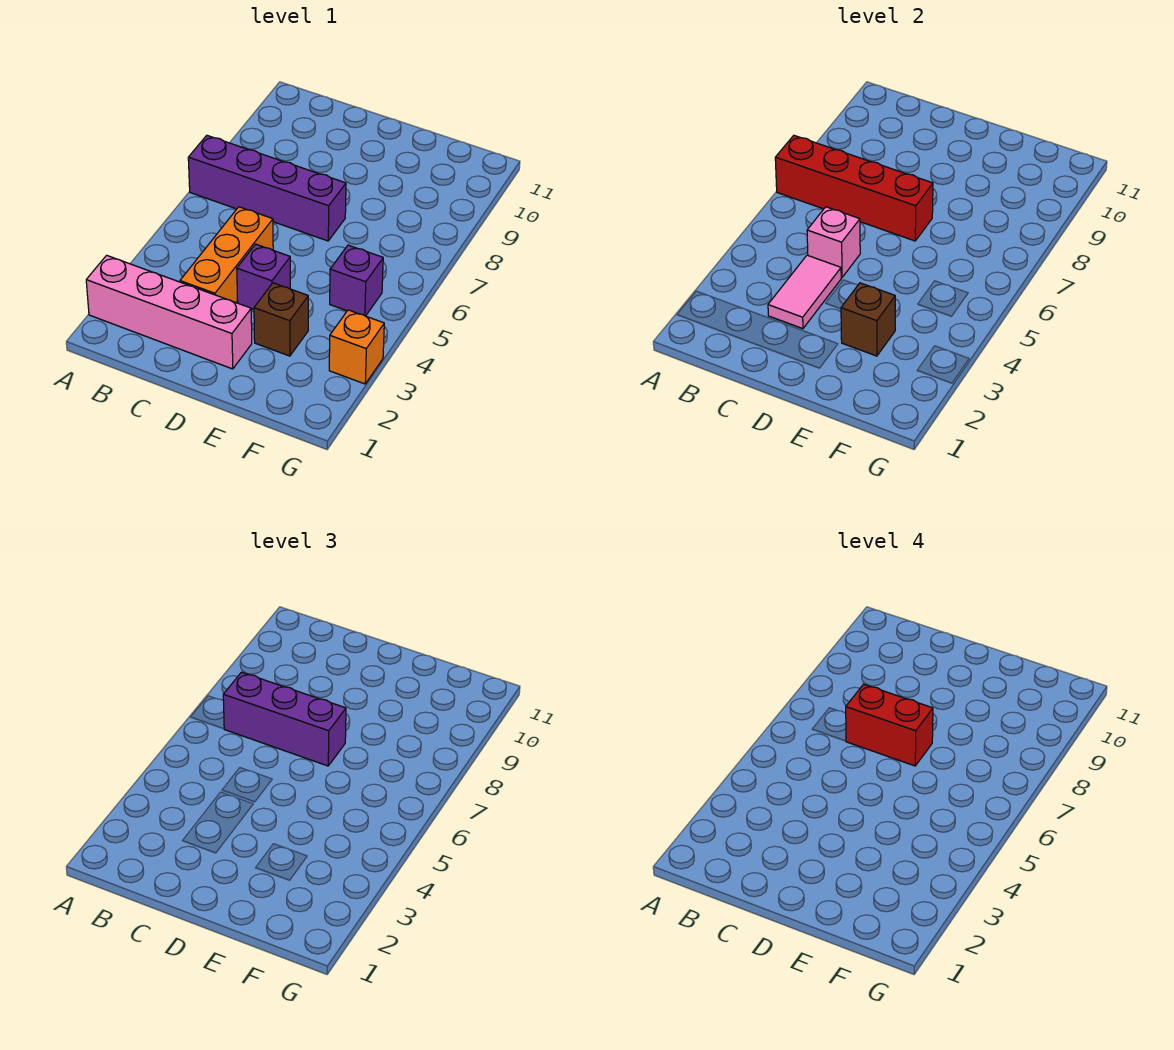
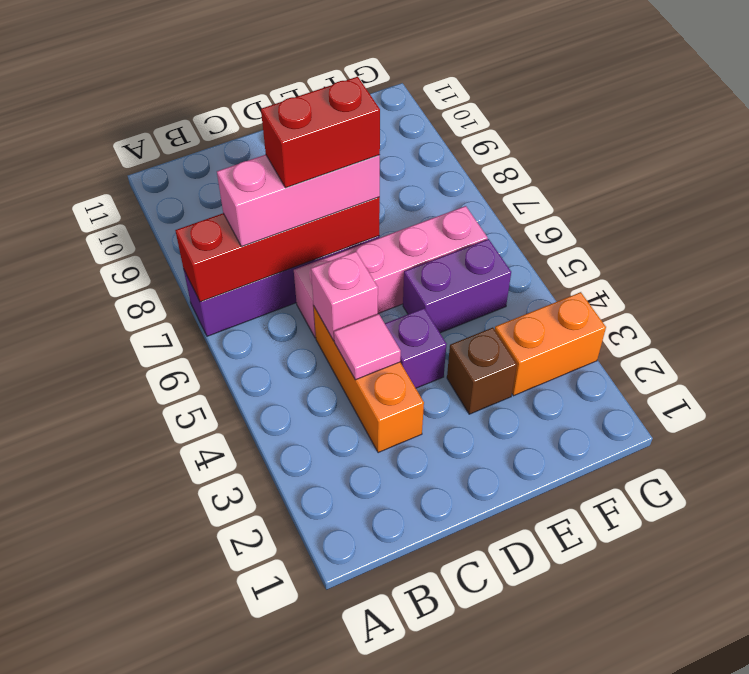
pink 1x4 brick [86,255,252,369] -> pink 1x4 brick moved to [294,206,487,338]
purple 1x3 brick [223,672,346,766] -> pink 1x3 brick [217,155,380,247]
pink 1x2 tile [768,255,842,329] -> pink 1x1 tile [334,314,401,380]
brown 1x1 brick [841,283,895,356] -> none
purple 1x1 brick [330,245,383,316] -> purple 1x2 brick [403,239,511,333]
orange 1x1 brick [329,310,384,384] -> orange 1x2 brick [495,292,606,396]

